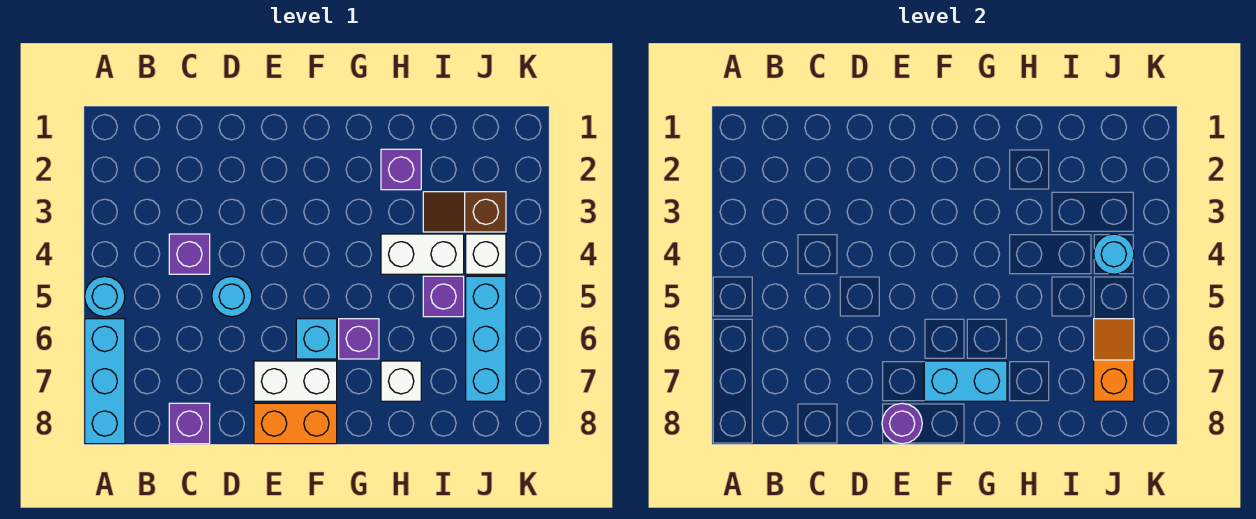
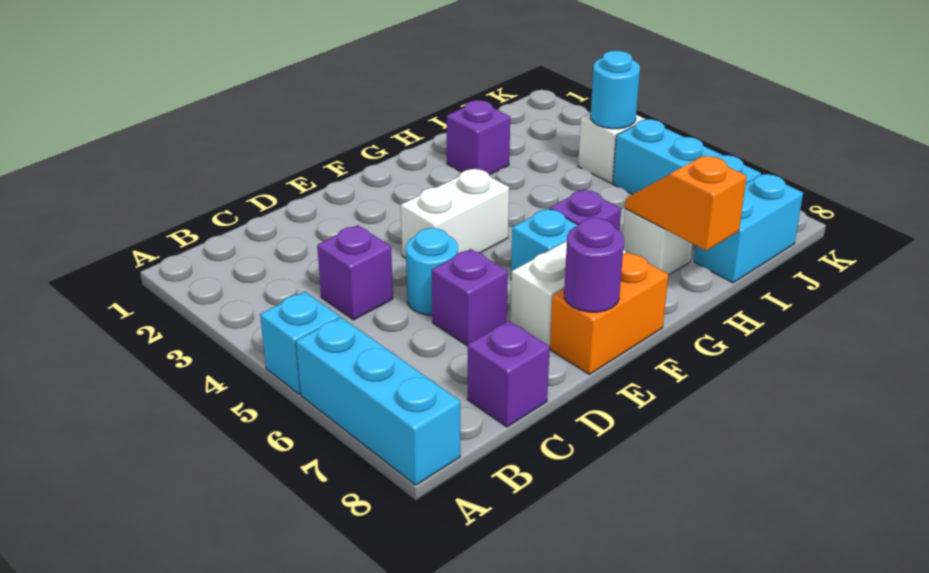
cyan 1x1 round brick [85,276,125,317] -> cyan 1x1 brick [260,292,339,394]
cyan 1x2 brick [924,361,1007,401] -> cyan 1x2 brick moved to [694,174,803,283]
white 1x2 brick [381,234,464,274] -> white 1x2 brick moved to [401,169,509,258]
brown 1x2 slope [423,192,506,232] -> none
purple 1x1 brick [423,276,464,317] -> purple 1x1 brick moved to [432,249,508,346]
orange 1x2 slope [1094,319,1134,401] -> orange 1x2 slope moved to [625,156,747,251]

